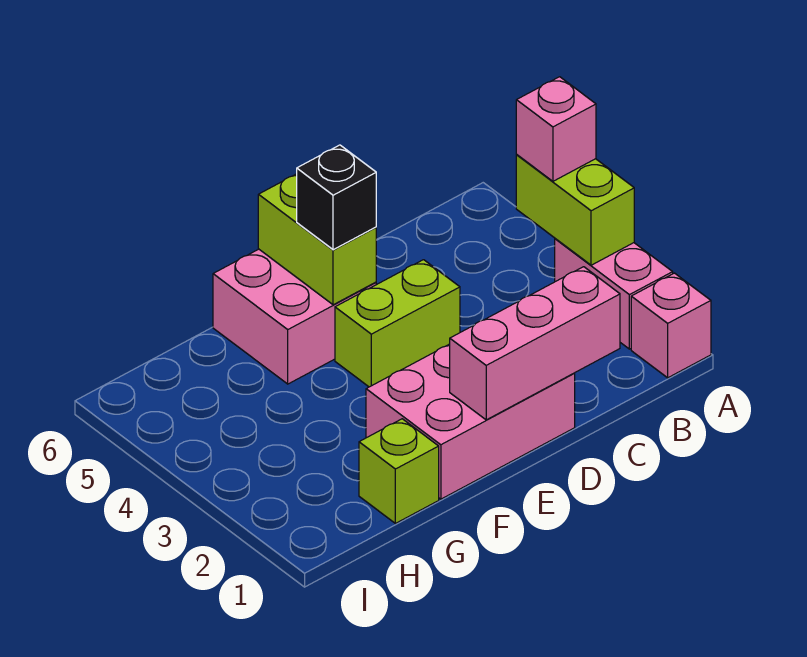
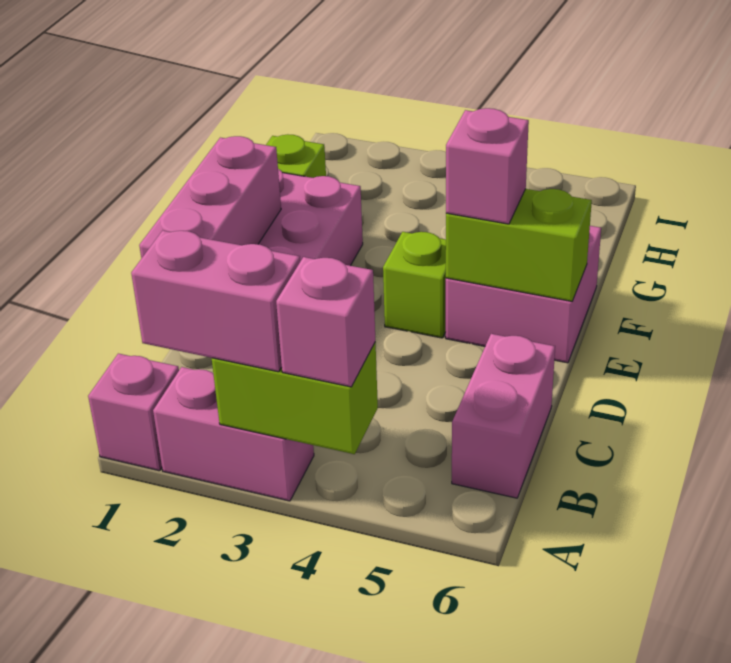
none -> pink 1x2 brick [131,231,300,372]
none -> pink 1x2 brick [452,334,555,498]
lime 1x2 brick [335,260,460,387] -> lime 1x1 brick [383,232,446,338]
black 1x1 brick [297,145,376,250] -> pink 1x1 brick [446,108,529,224]

